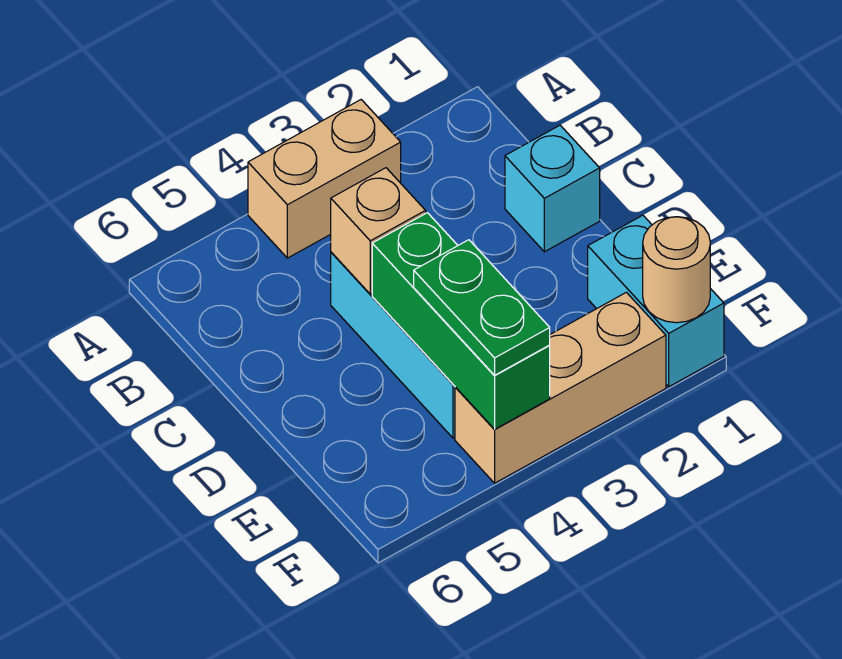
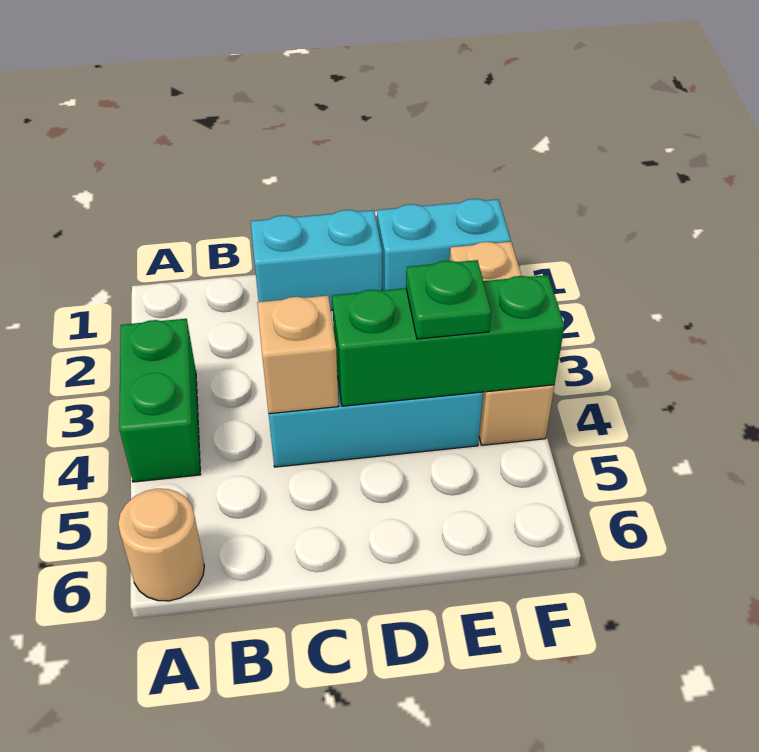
tan 1x2 brick [248,100,401,258] -> green 1x2 brick [119,319,201,482]
cyan 1x1 brick [505,125,600,252] -> cyan 1x2 brick [251,210,382,310]
green 1x2 plate [414,240,550,375] -> green 1x1 plate [406,260,491,339]
tan 1x1 round brick [643,217,710,323] -> tan 1x1 round brick moved to [118,489,204,601]

